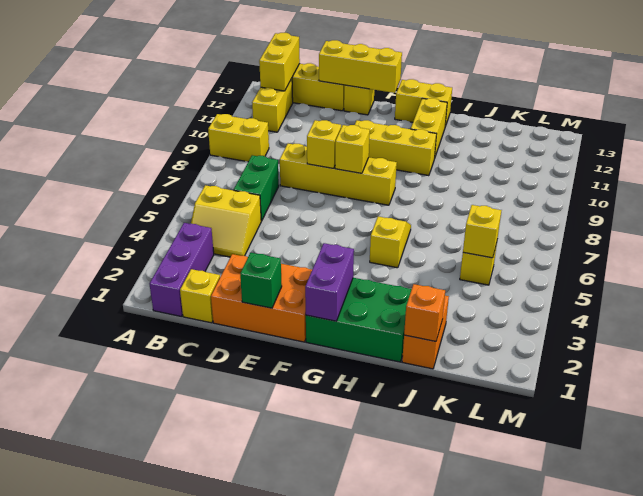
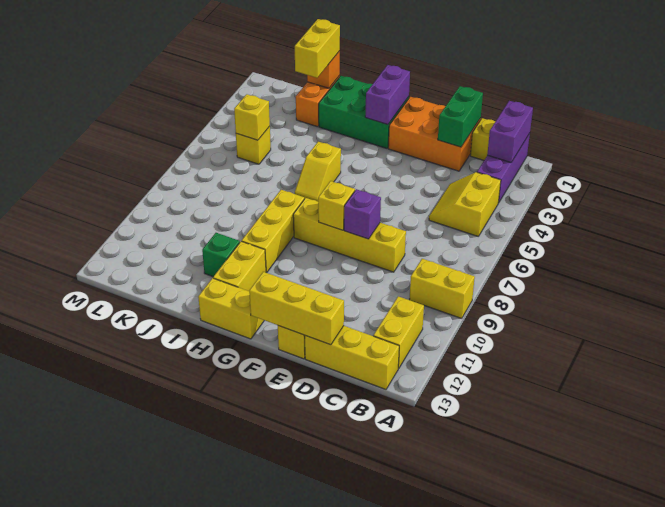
none -> purple 1x2 brick [487,101,533,162]
yellow 2x2 slope [191,185,261,257] -> yellow 2x2 slope turned to [429,172,501,236]
yellow 1x2 brick [259,33,300,91] -> yellow 1x2 brick moved to [295,19,340,78]
green 1x2 brick [234,155,279,221] -> green 1x2 brick moved to [438,86,483,147]
green 1x1 brick [240,253,282,308] -> green 1x1 brick moved to [202,233,240,277]
yellow 1x1 brick [307,120,341,168] -> purple 1x1 brick [344,189,381,239]
yellow 1x3 brick [355,120,436,176] -> yellow 1x3 brick turned to [242,190,304,273]

